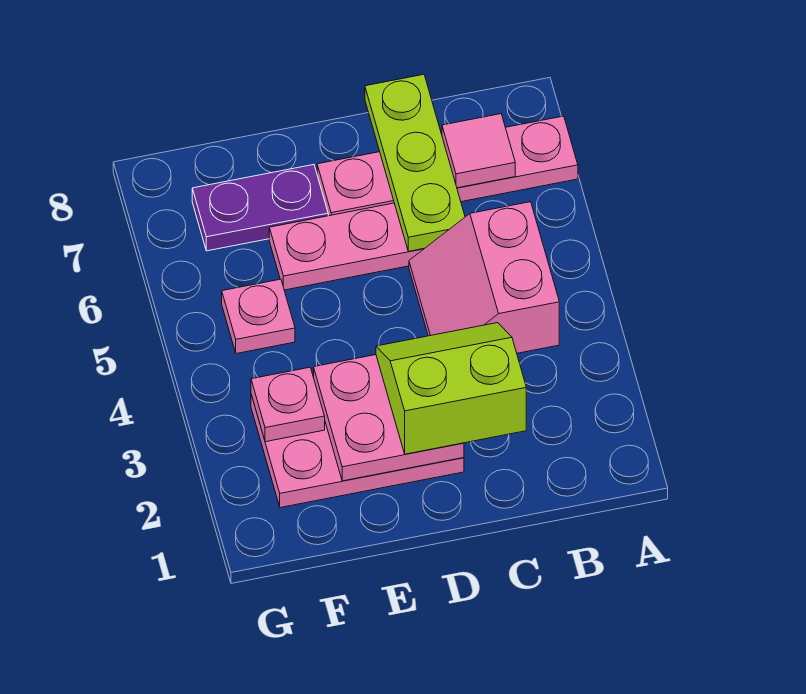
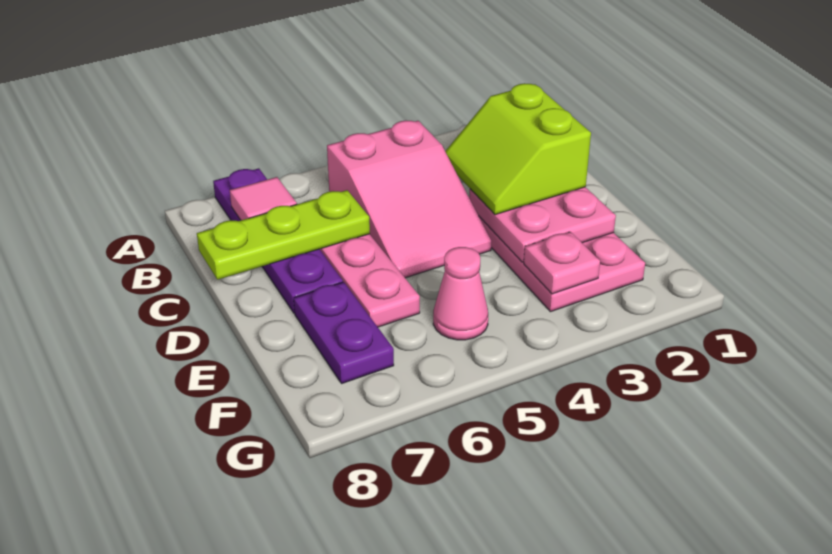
pink 1x4 plate [317,116,578,216] -> purple 1x4 plate [213,168,343,313]
pink 2x2 slope [409,202,559,353] -> pink 2x3 slope [327,121,491,278]
pink 1x1 plate [222,279,295,354] -> pink 1x1 cone [433,247,488,340]

